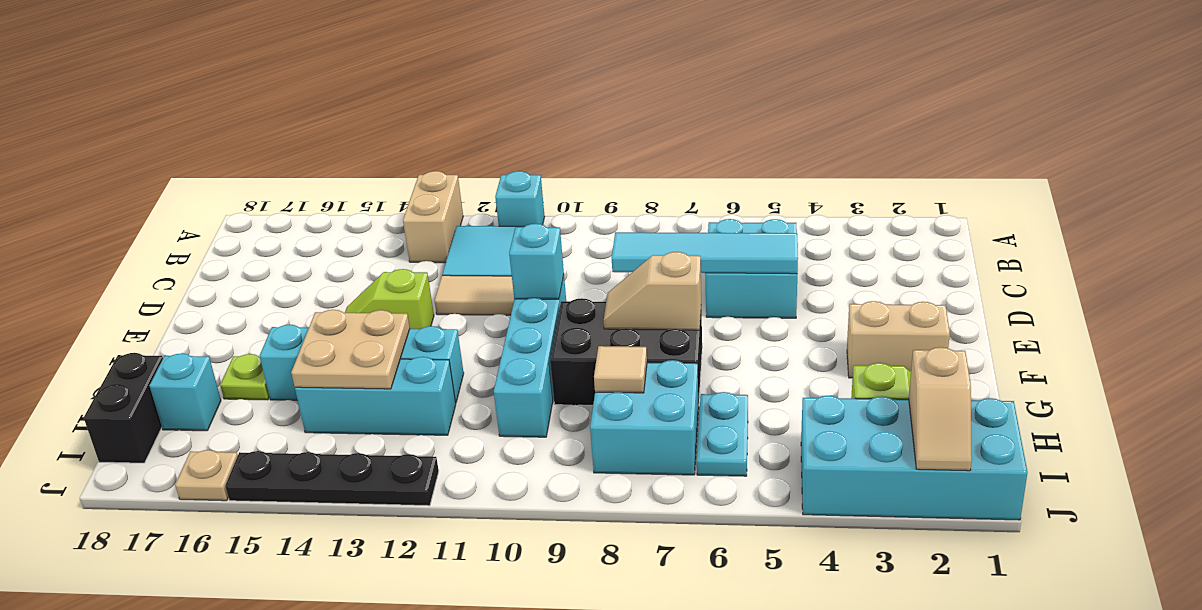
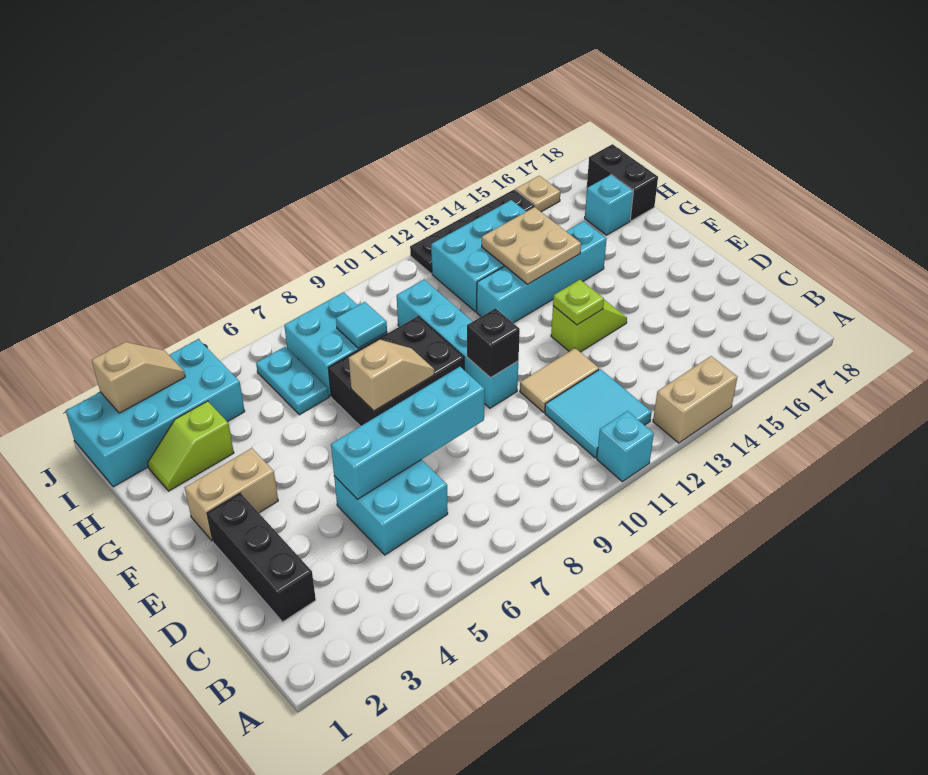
tan 1x2 brick [403,171,463,263] -> tan 1x2 brick turned to [653,356,737,443]
none -> black 1x3 brick [207,493,316,622]
cyan 1x4 tile [612,232,798,274] -> cyan 1x4 brick [331,367,485,499]
cyan 1x1 brick [509,224,564,299] -> black 1x1 brick [467,308,520,378]
lime 1x1 plate [220,354,269,400] -> lime 1x1 plate moved to [553,280,604,325]
tan 1x1 tile [594,346,647,393] -> cyan 1x1 tile [336,302,387,348]
cyan 1x3 brick [295,357,456,435] -> cyan 2x3 brick [431,200,526,312]
tan 1x2 slope [909,347,972,471] -> tan 1x2 slope turned to [92,342,185,413]

